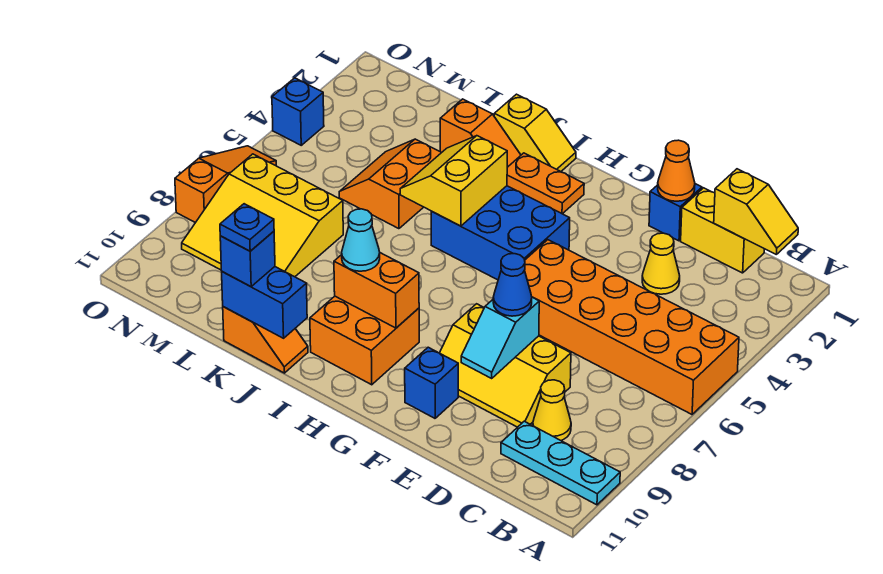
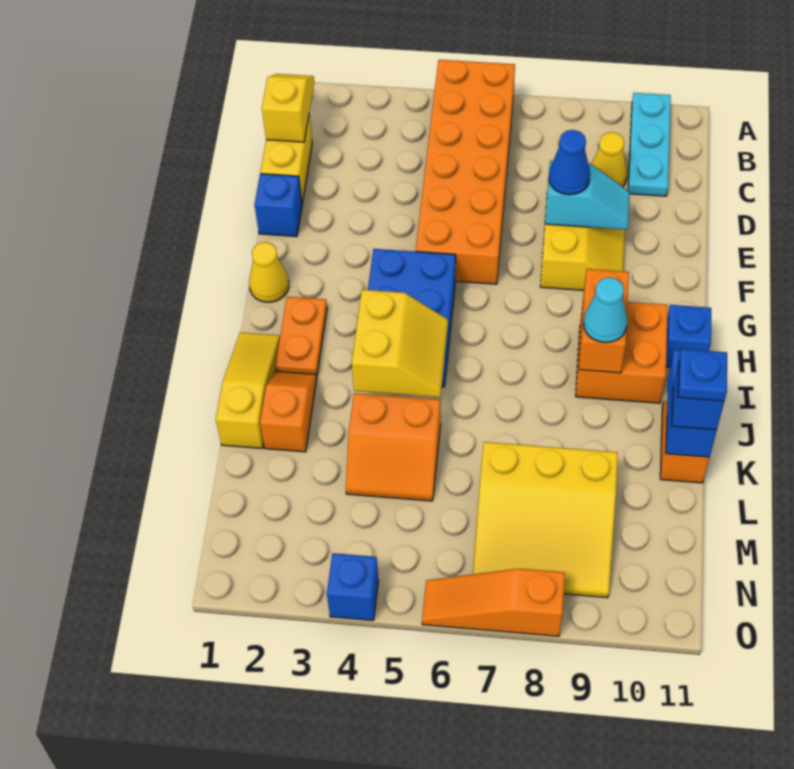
yellow 1x1 cone [642,233,680,294] -> yellow 1x1 cone moved to [249,242,289,302]
orange 1x1 cone [658,140,695,201] -> none
blue 1x1 brick [405,347,458,418] -> blue 1x1 brick moved to [666,305,711,367]
yellow 1x2 slope [494,94,576,171] -> yellow 1x3 slope [216,332,280,448]
yellow 2x2 slope [400,136,507,226] -> yellow 2x2 slope turned to [352,290,448,397]
yellow 3x3 slope [182,154,343,277] -> yellow 3x3 slope turned to [473,442,618,598]

